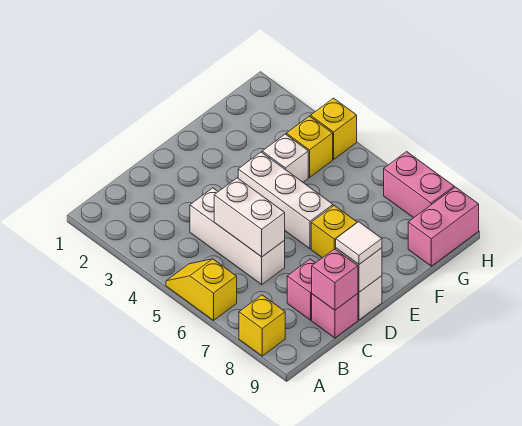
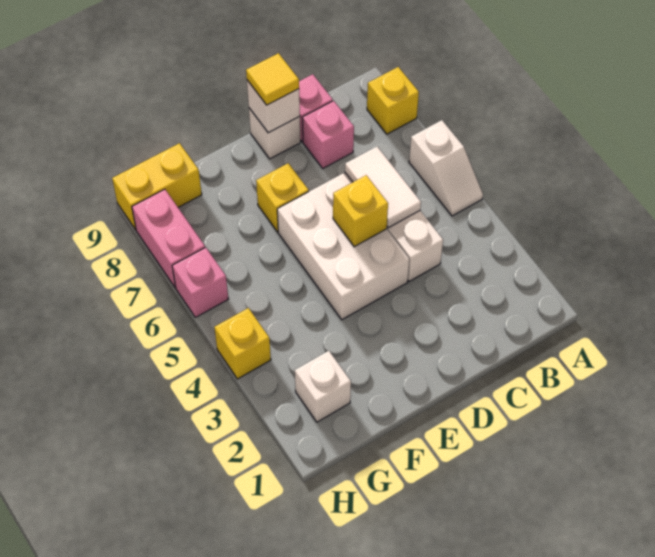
yellow 1x2 slope [166,259,237,320] -> white 1x2 slope [409,120,483,216]
white 1x2 brick [214,178,285,257] -> white 1x2 tile [345,147,421,228]
pink 1x1 brick [312,249,358,310] -> pink 1x1 brick moved to [172,247,228,317]
white 1x1 tile [336,222,382,264] -> yellow 1x1 tile [246,53,299,105]
white 1x3 brick [238,152,333,249] -> white 2x3 brick [277,173,409,320]
white 1x1 brick [262,134,308,182] -> white 1x1 brick moved to [295,351,351,422]
yellow 1x1 brick [286,116,333,177] -> yellow 1x1 brick moved to [333,175,388,247]
pink 1x2 brick [408,187,479,266] -> yellow 1x2 brick [112,143,202,230]

